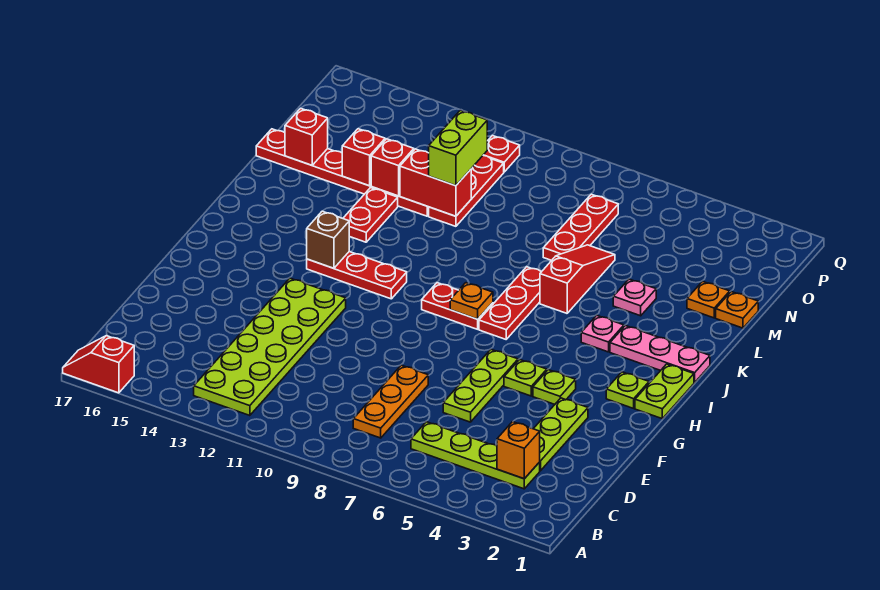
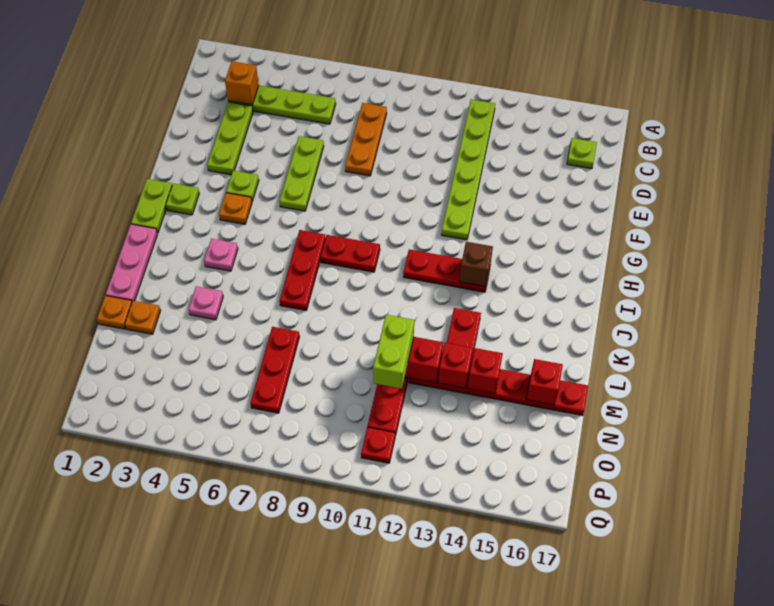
red 1x2 slope [63,336,134,393] -> none
lime 2x6 plate [194,278,346,416] -> lime 1x6 plate [441,99,495,240]
lime 1x1 plate [504,360,547,396] -> lime 1x1 plate moved to [567,138,597,169]
orange 1x1 plate [450,283,493,319] -> orange 1x1 plate moved to [219,193,252,224]
pink 1x3 plate [610,326,710,382] -> pink 1x3 plate turned to [106,224,158,301]
red 1x3 slope [540,245,615,313] -> none

